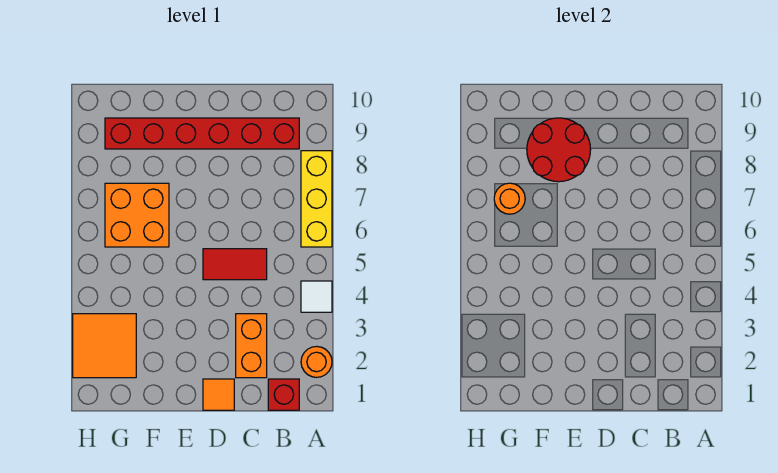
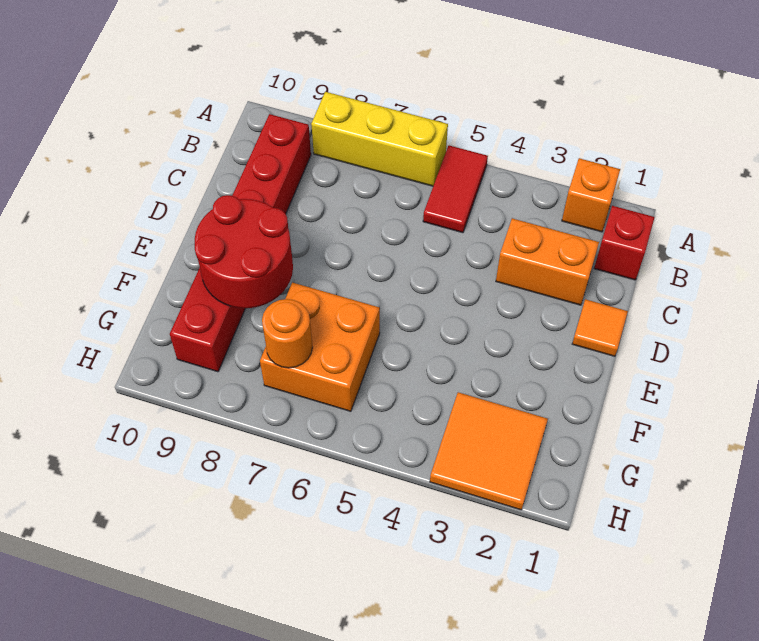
orange 1x1 round brick [301,346,332,377] -> orange 1x1 brick [562,158,620,232]
white 1x1 tile [301,281,332,312] -> none
red 1x2 tile [203,249,267,280] -> red 1x2 tile moved to [423,145,488,233]

